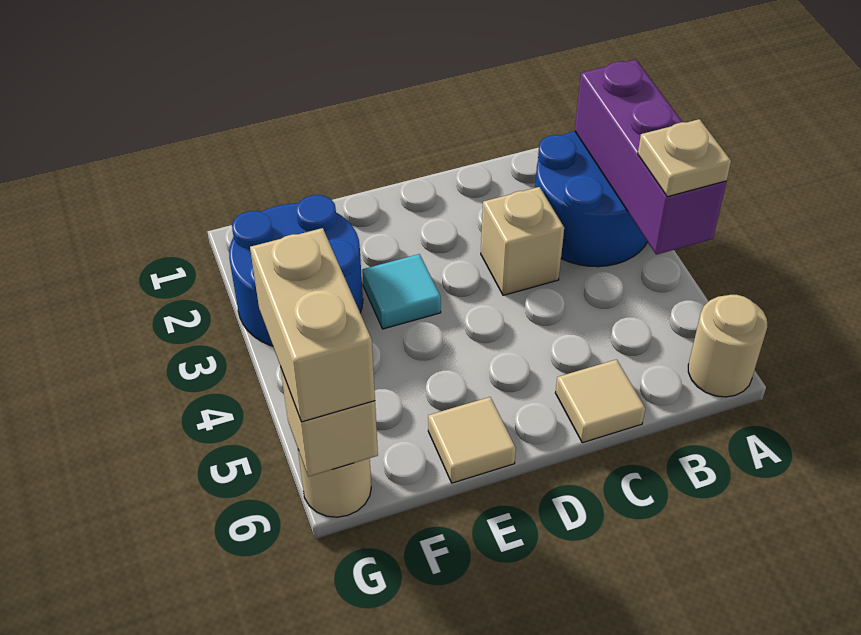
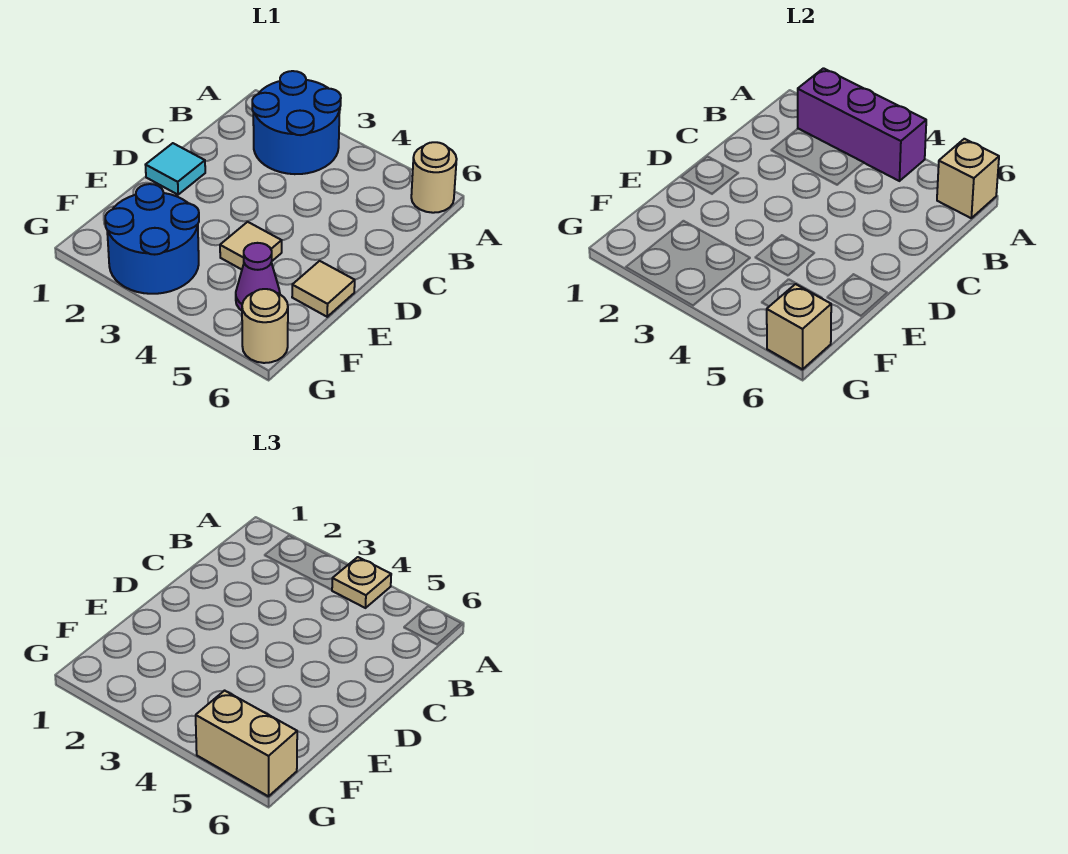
tan 1x1 brick [481,187,564,295] -> tan 1x1 brick moved to [937,139,999,218]
tan 1x1 tile [556,359,645,443] -> tan 1x1 tile moved to [220,222,282,270]
cyan 1x1 tile [362,254,441,329] -> cyan 1x1 tile moved to [146,143,205,195]
none -> purple 1x1 cone [236,243,280,311]

